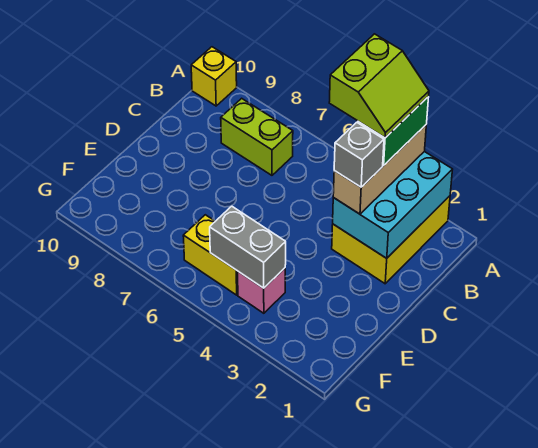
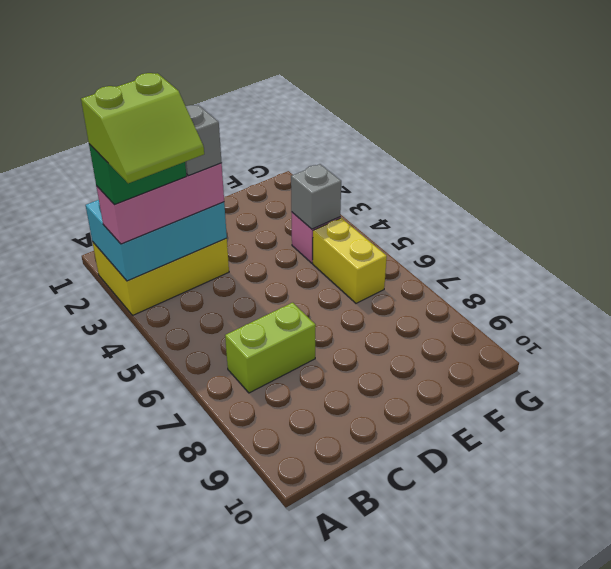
tan 1x3 brick [333,125,426,214] -> pink 1x3 brick [96,163,224,244]
lime 2x2 slope [329,34,429,138] -> lime 2x2 slope turned to [81,73,204,183]
yellow 1x1 brick [191,47,237,106] -> none
lime 1x2 brick [221,98,293,175] -> lime 1x2 brick turned to [225,303,316,393]
grey 1x2 brick [210,206,286,288] -> grey 1x1 brick [291,164,341,229]

